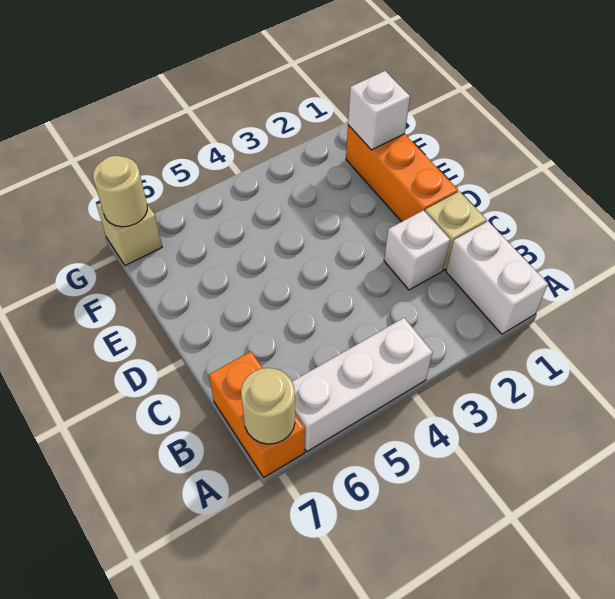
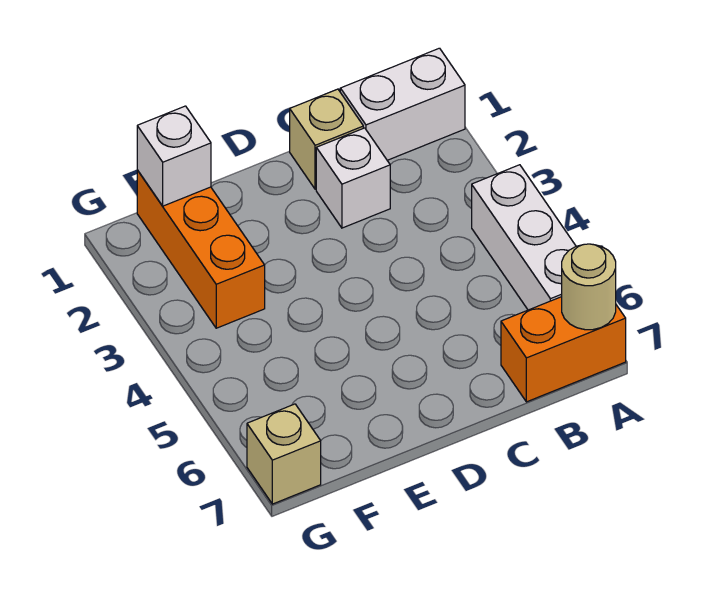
orange 1x3 brick [346,125,458,222] -> orange 1x3 brick turned to [137,170,265,328]
tan 1x1 round brick [93,156,147,227] -> none

